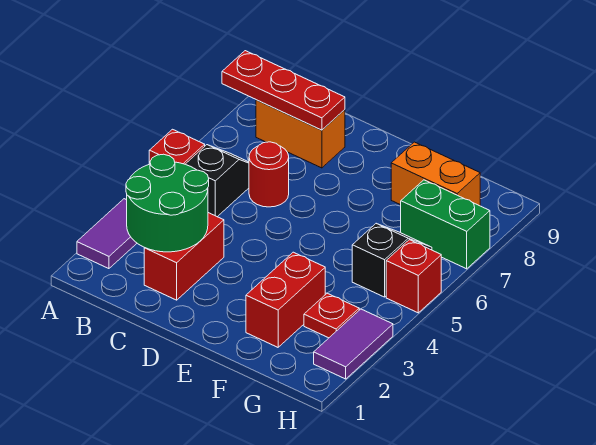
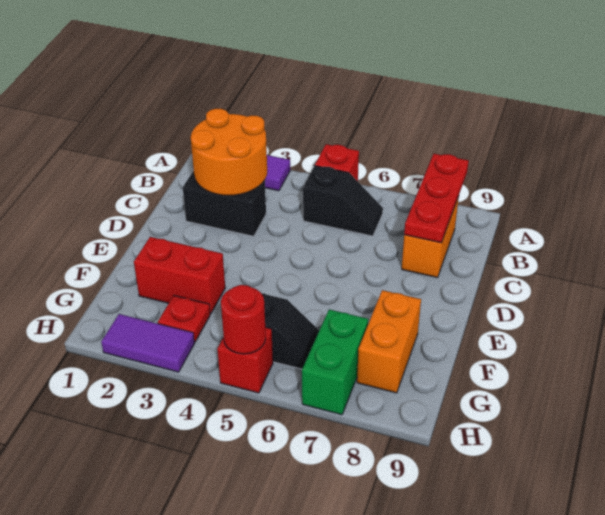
green 2x2 round brick [126,154,209,252] -> orange 2x2 round brick [191,109,267,196]
red 1x2 brick [144,213,224,300] -> black 1x2 brick [183,171,266,236]
red 1x1 round brick [249,142,289,207] -> red 1x1 round brick moved to [221,285,266,354]

